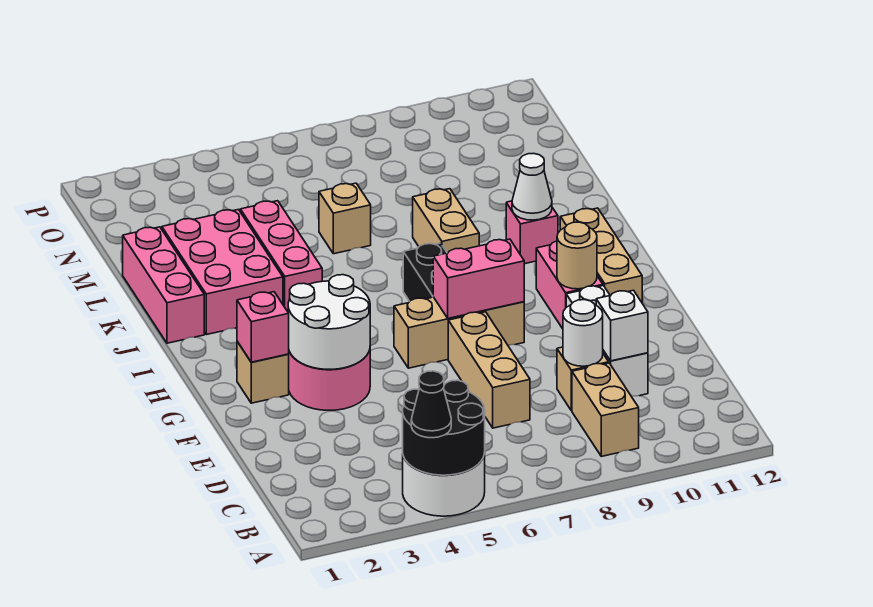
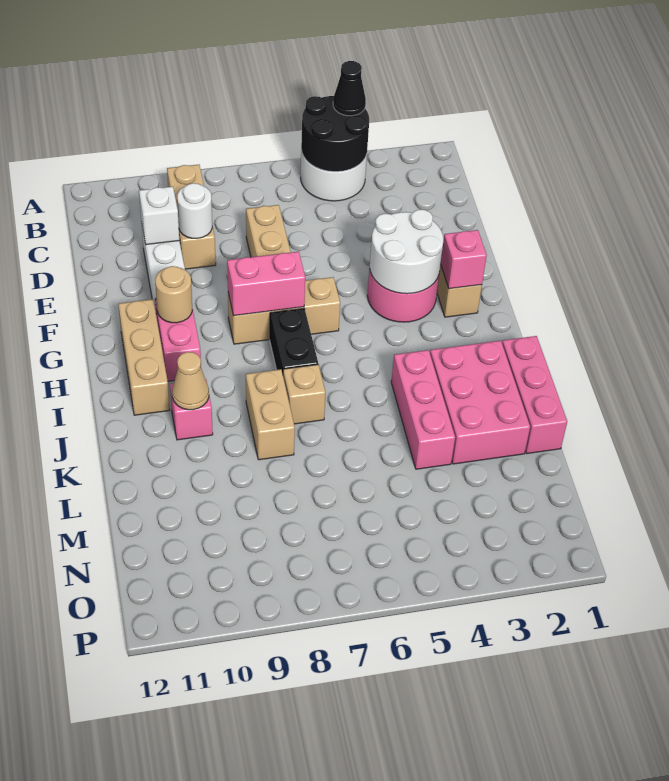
white 1x1 cone [512,153,552,220] -> tan 1x1 cone [172,352,209,410]
tan 1x1 brick [319,183,371,254] -> tan 1x1 brick moved to [283,365,326,424]

